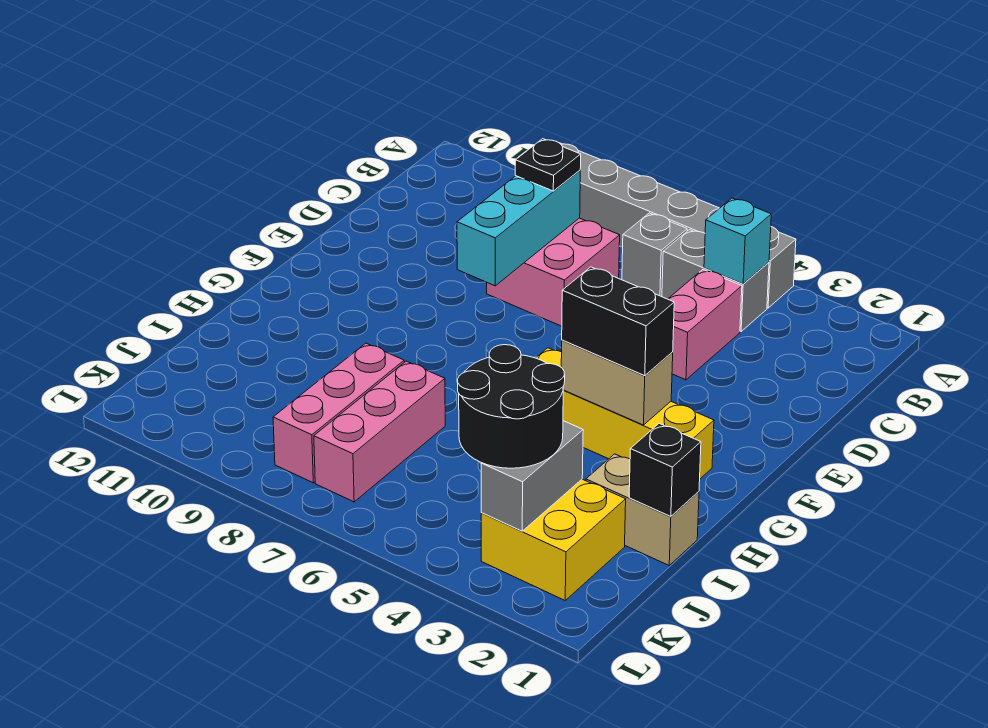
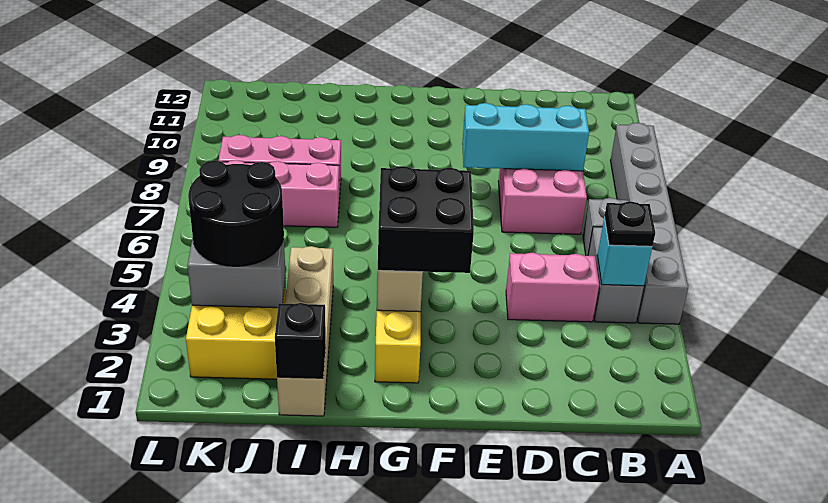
black 1x1 plate [515,139,581,191] -> black 1x1 plate moved to [604,201,655,246]
black 1x2 brick [562,267,674,376] -> black 2x2 brick [378,166,474,273]
tan 1x2 brick [586,454,699,565] -> tan 1x4 brick [277,246,333,416]

